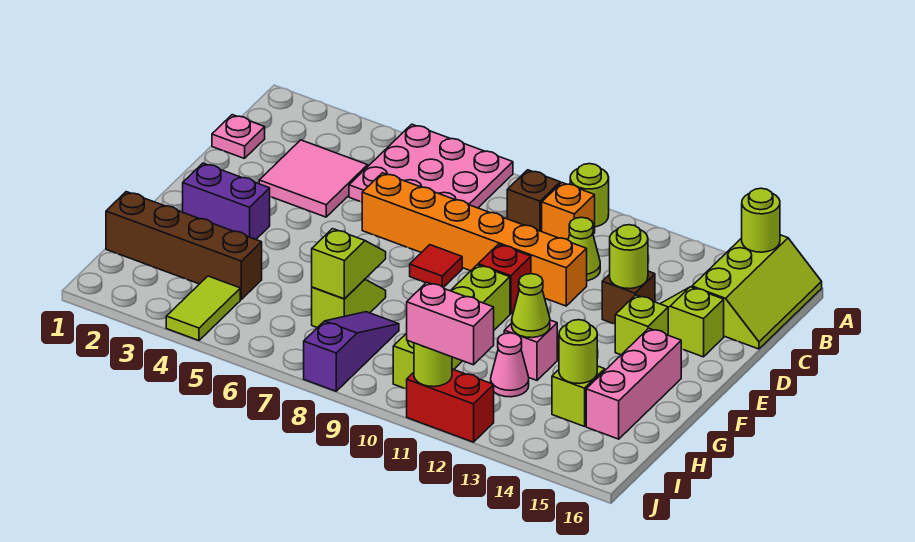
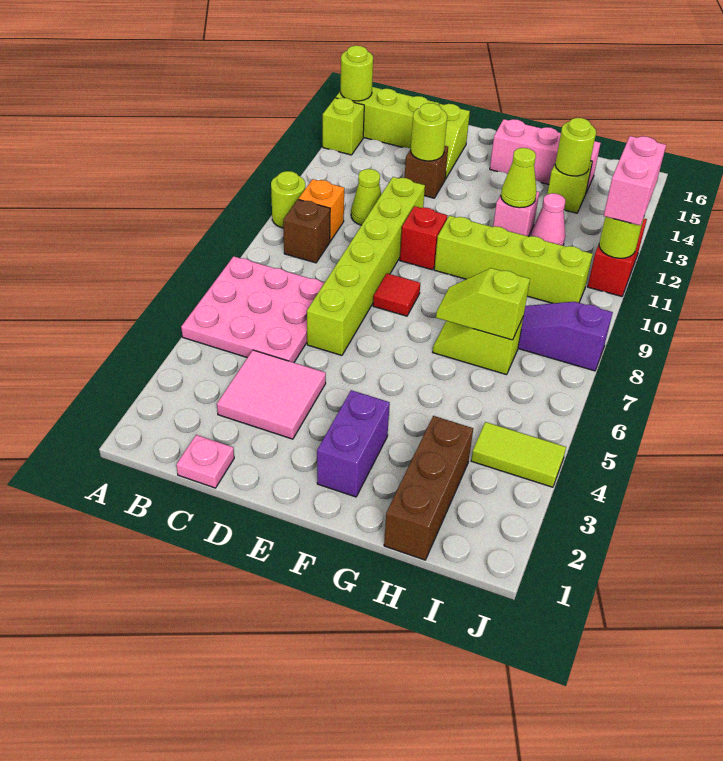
orange 1x6 brick [362,173,587,306] -> lime 1x6 brick [307,177,425,355]
lime 1x1 brick [615,295,668,355] -> lime 1x1 brick moved to [323,98,364,155]
brown 1x4 brick [106,192,262,299] -> brown 1x3 brick [384,416,473,560]

